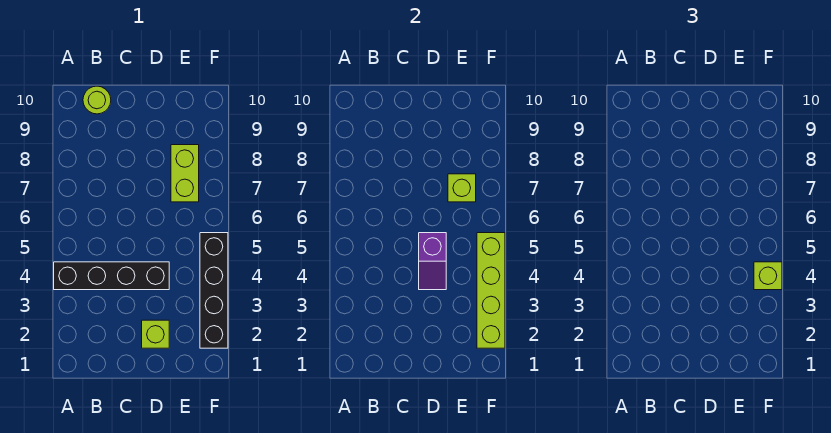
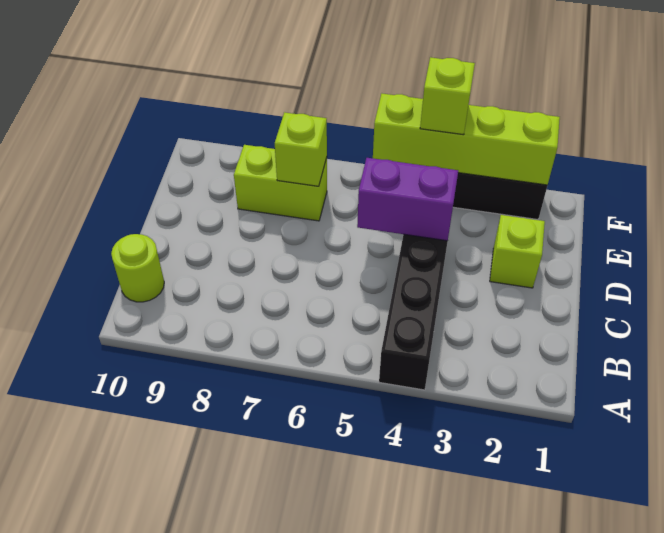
purple 1x2 slope [419,233,446,290] -> purple 1x2 brick [357,158,458,241]

